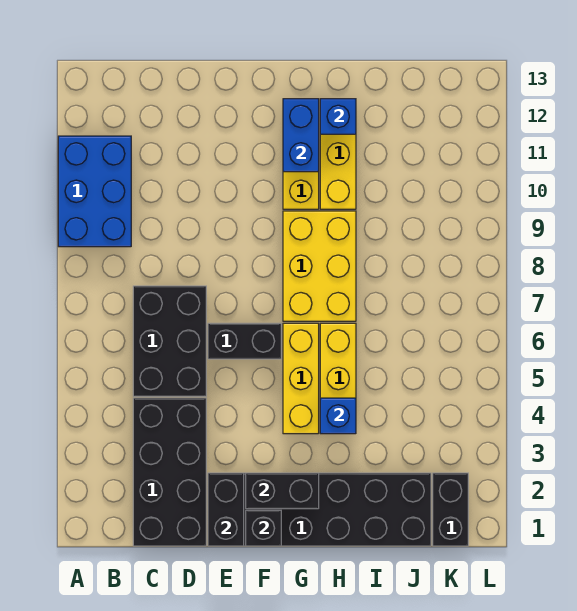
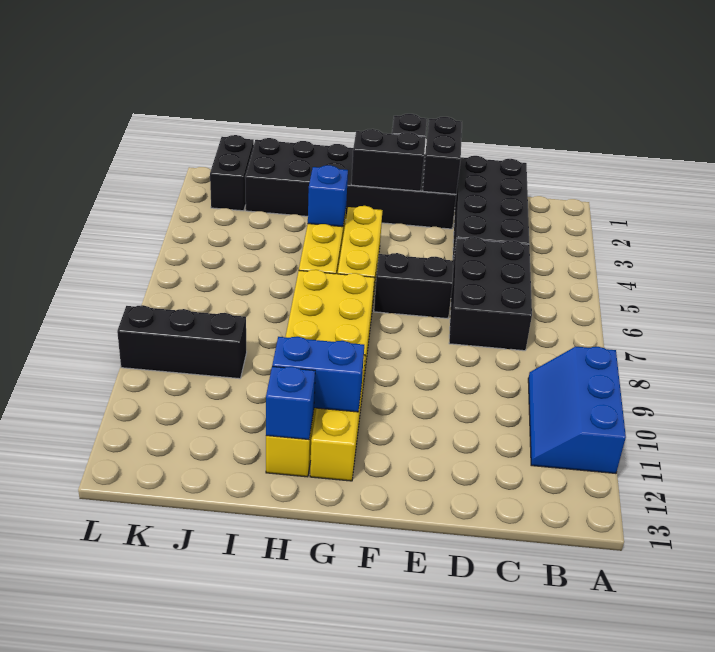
blue 2x3 brick [58,136,131,247] -> blue 2x3 slope [528,347,626,473]
blue 1x2 brick [283,99,319,172] -> blue 1x2 brick turned to [272,337,364,412]
none -> black 1x3 brick [117,305,247,379]

